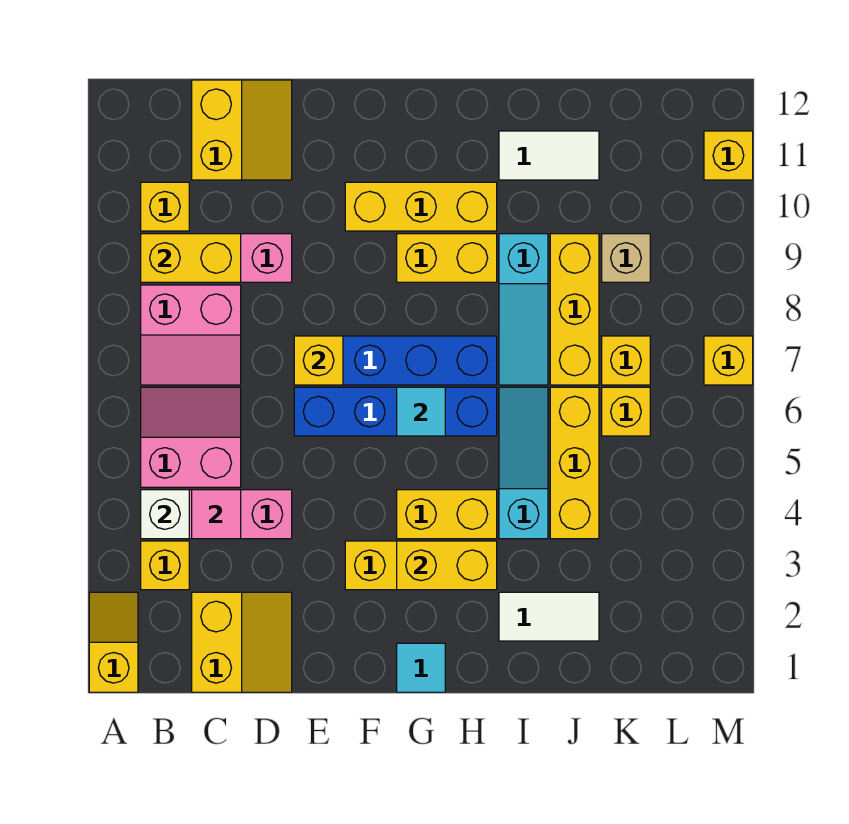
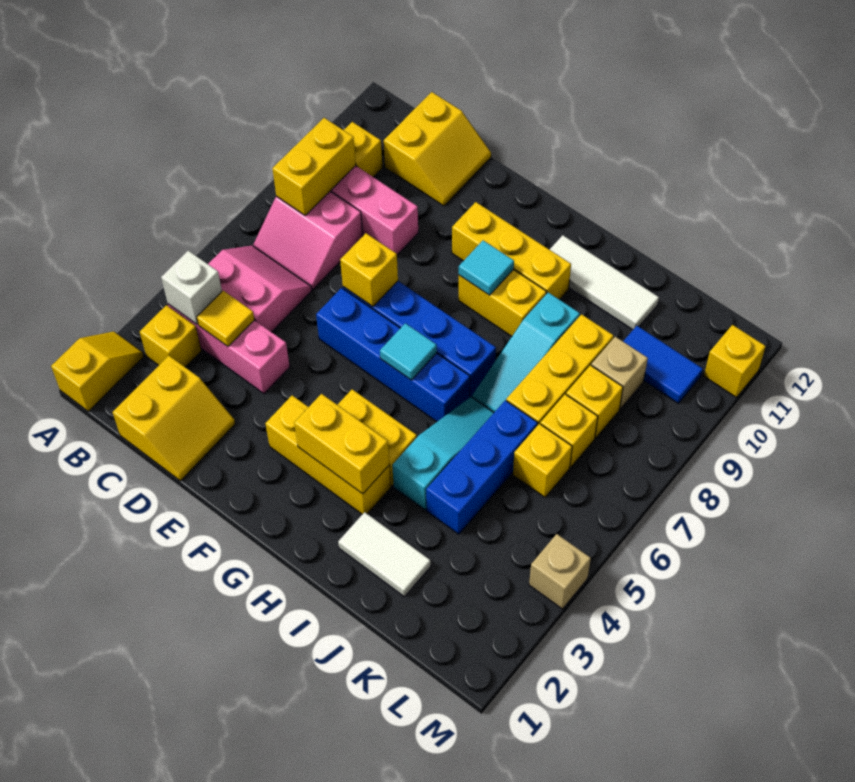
yellow 1x2 brick [141,234,241,282] -> yellow 1x2 brick turned to [272,118,356,215]
pink 1x1 tile [192,490,241,539] -> yellow 1x1 tile [197,291,254,346]
cyan 1x1 tile [397,643,445,692] -> cyan 1x1 tile moved to [459,240,514,295]
white 1x2 tile [499,131,599,180] -> white 1x3 tile [550,235,659,330]
yellow 1x3 brick [550,387,599,539] -> blue 1x3 brick [426,400,538,534]
none -> blue 1x2 tile [623,326,703,403]
none -> tan 1x1 brick [529,534,591,609]
yellow 1x1 brick [704,336,753,385] -> yellow 1x1 brick moved to [566,365,623,438]

